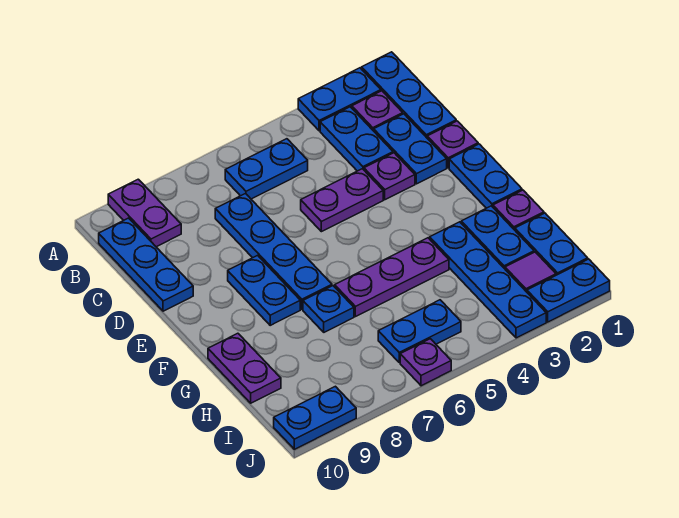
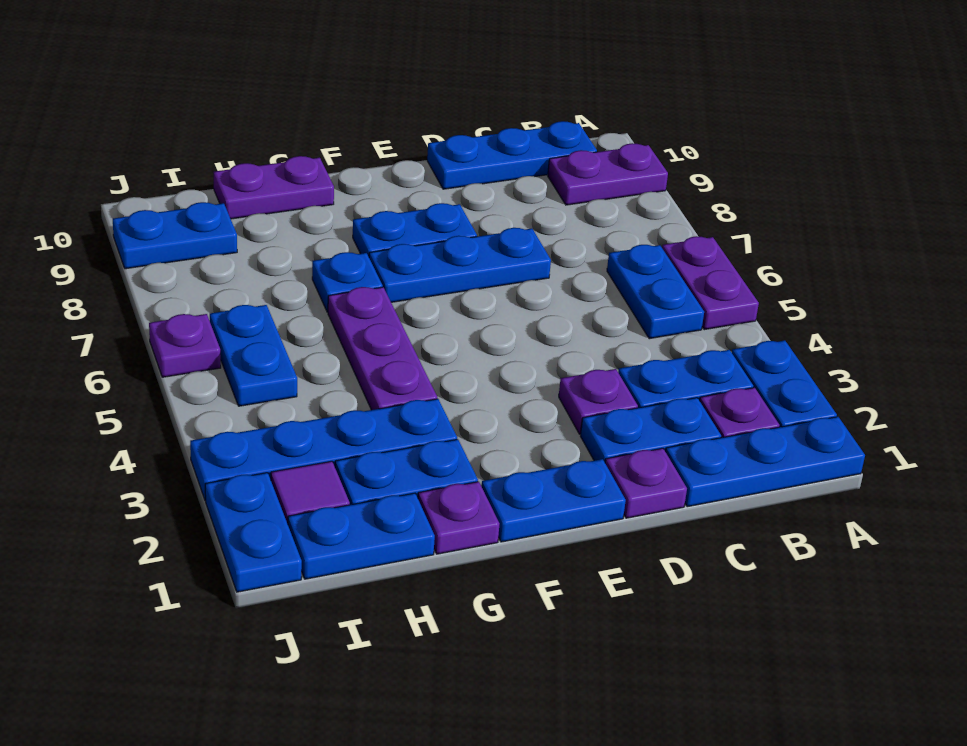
blue 1x4 plate [215,194,332,309] -> blue 1x3 plate [369,228,551,302]
purple 1x2 plate [301,169,383,232] -> purple 1x2 plate moved to [662,236,759,330]
blue 1x2 plate [274,386,356,449] -> blue 1x2 plate turned to [113,202,237,269]

